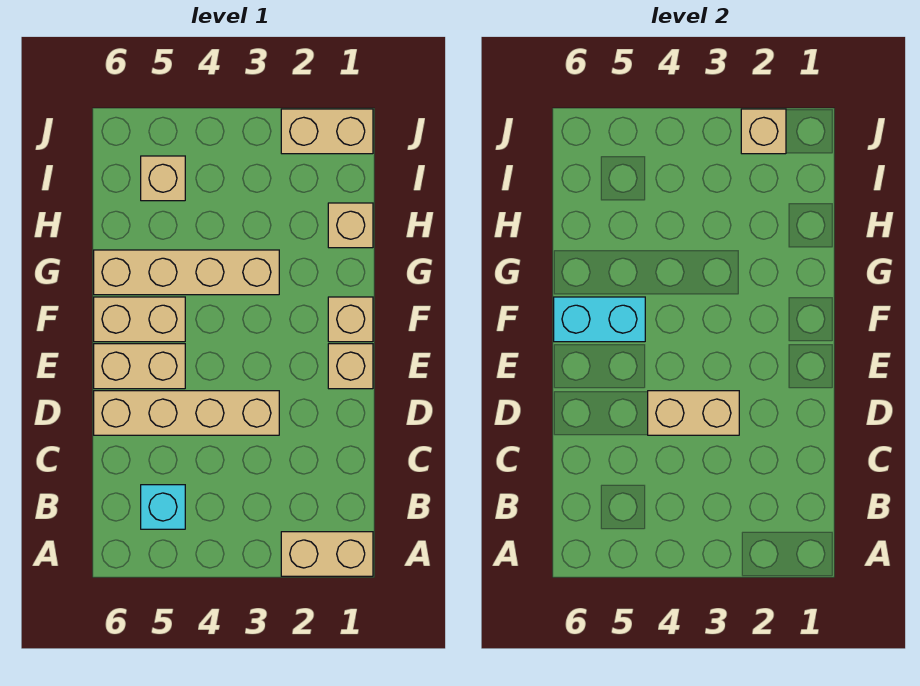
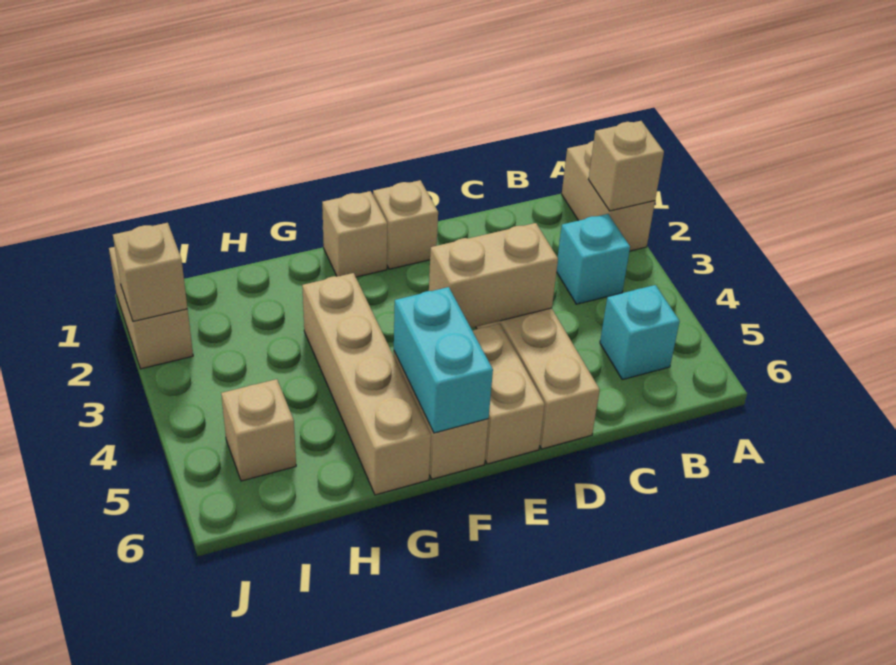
none -> cyan 1x1 brick [557,214,630,304]
tan 1x2 brick [648,391,739,435] -> tan 1x2 brick turned to [429,223,558,328]
tan 1x1 brick [328,203,373,248] -> tan 1x1 brick moved to [588,121,664,211]

